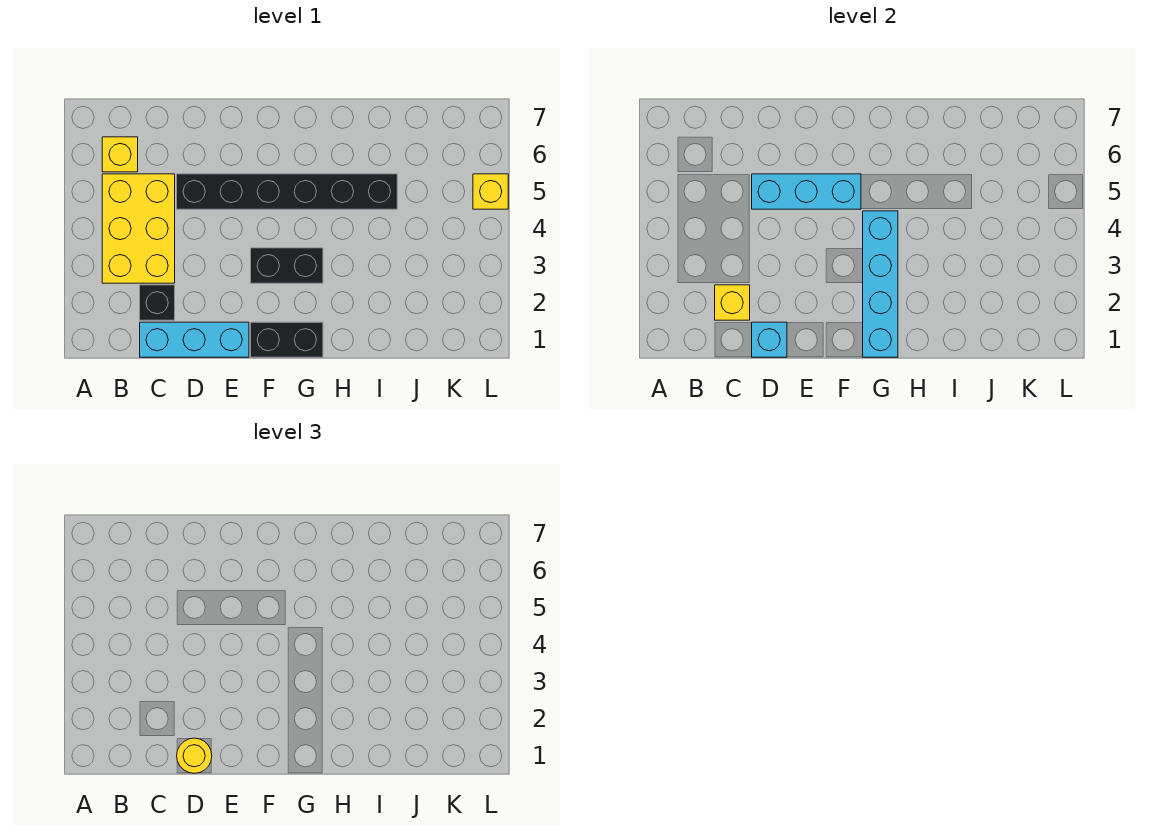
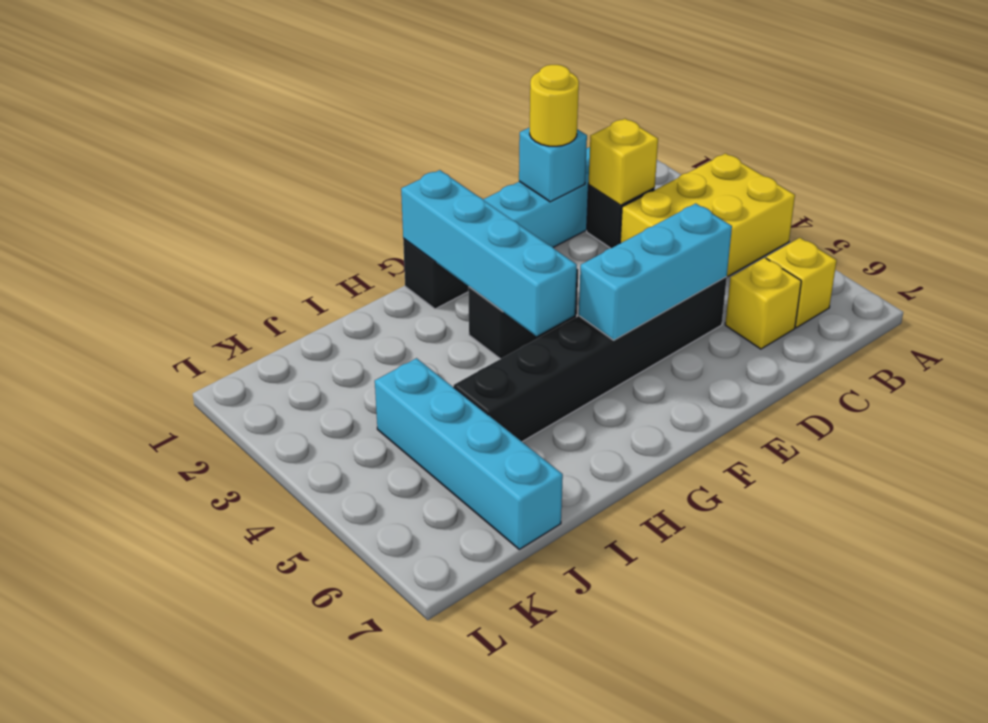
yellow 2x3 brick [102,174,175,283] -> yellow 2x3 brick turned to [620,153,795,277]
none -> cyan 1x4 brick [375,358,563,549]
yellow 1x1 brick [473,174,508,209] -> yellow 1x1 brick moved to [725,258,801,349]

